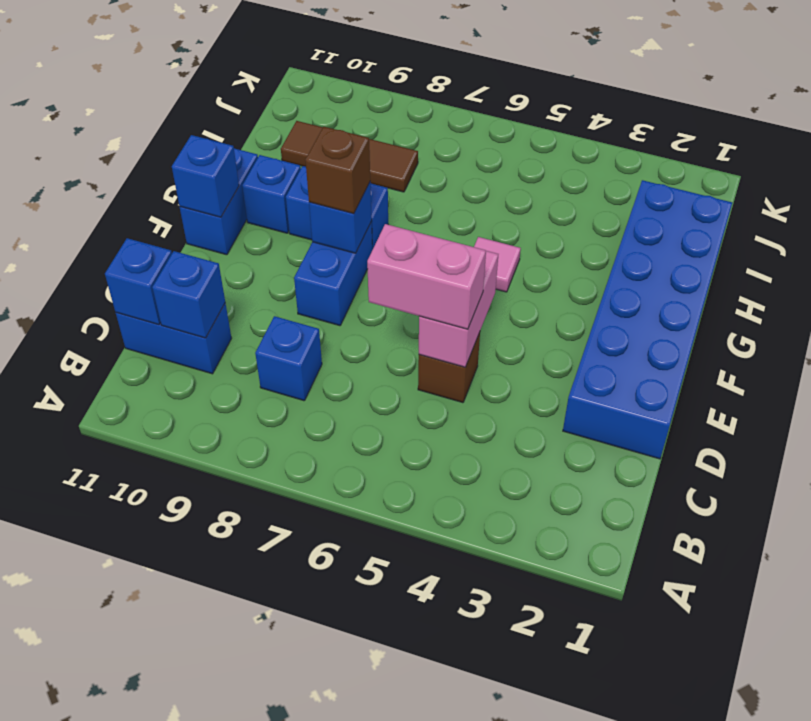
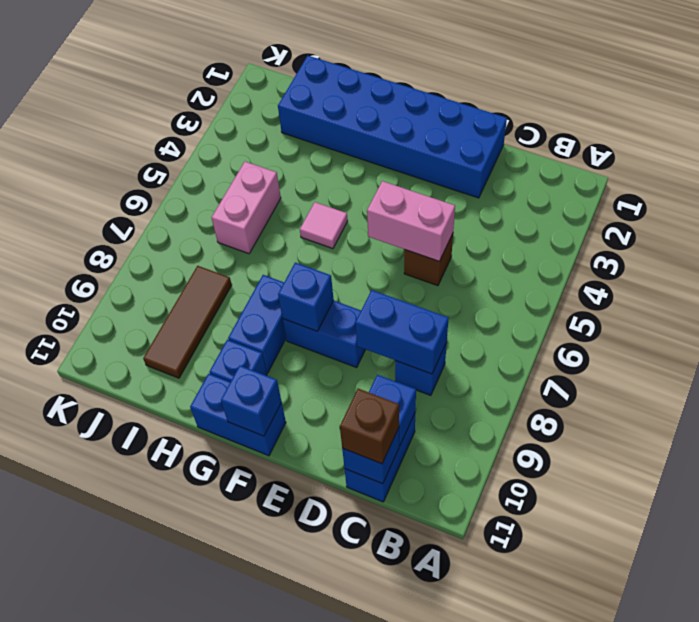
none -> blue 1x2 brick [355,290,449,374]
pink 1x2 brick [367,224,486,329] -> pink 1x2 brick moved to [212,162,281,254]
brown 1x1 brick [305,127,370,214] -> brown 1x1 brick moved to [340,389,399,464]

